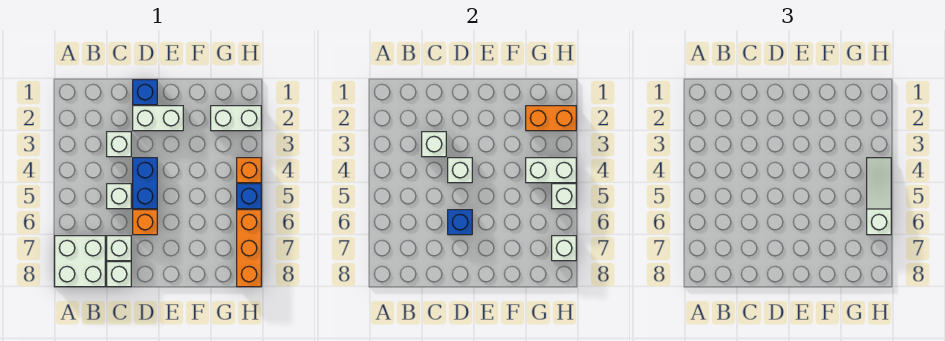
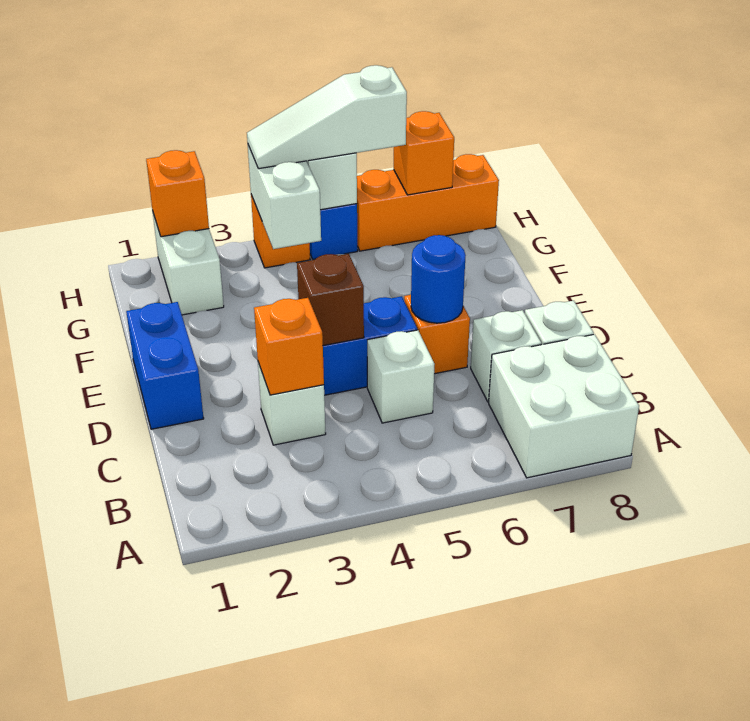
white 1x1 brick [422,132,446,157] -> orange 1x1 brick [254,298,324,395]
blue 1x1 brick [133,80,157,105] -> blue 1x2 brick [126,302,204,429]
white 1x2 brick [133,106,183,131] -> none
white 1x1 brick [448,158,472,183] -> brown 1x1 brick [297,254,364,346]
blue 1x1 brick [448,210,472,235] -> blue 1x1 round brick [411,235,466,323]
orange 1x2 brick [526,106,576,131] -> orange 1x1 brick [146,150,209,237]
white 1x1 brick [552,236,576,261] -> orange 1x1 brick [394,111,454,195]

